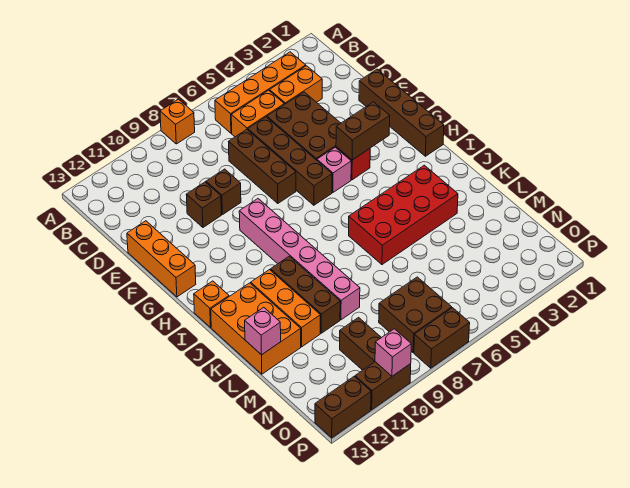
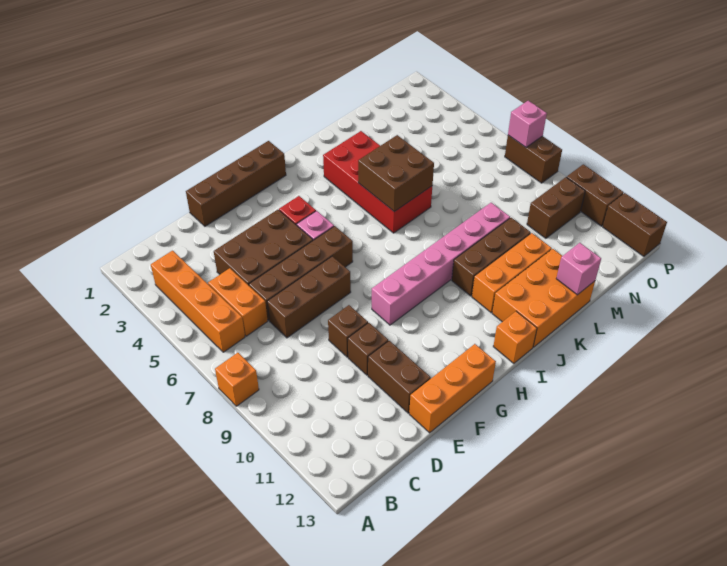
orange 1x2 brick [270,66,322,105] -> none
brown 1x2 brick [336,102,390,160] -> brown 1x2 brick moved to [368,341,431,413]
brown 2x2 brick [379,277,452,353] -> brown 2x2 brick moved to [358,135,434,212]
pink 1x1 brick [375,329,411,376] -> pink 1x1 brick moved to [508,101,547,147]

